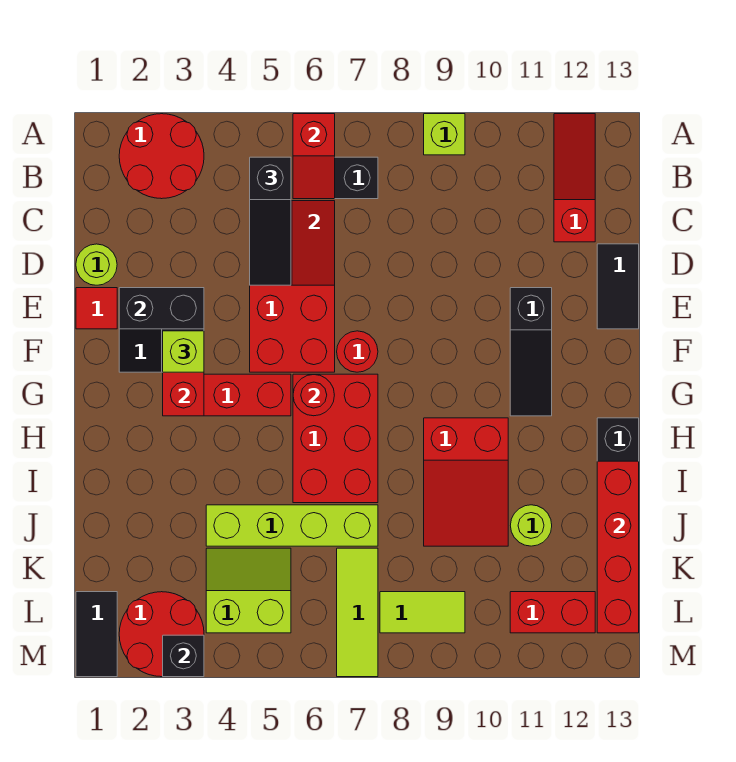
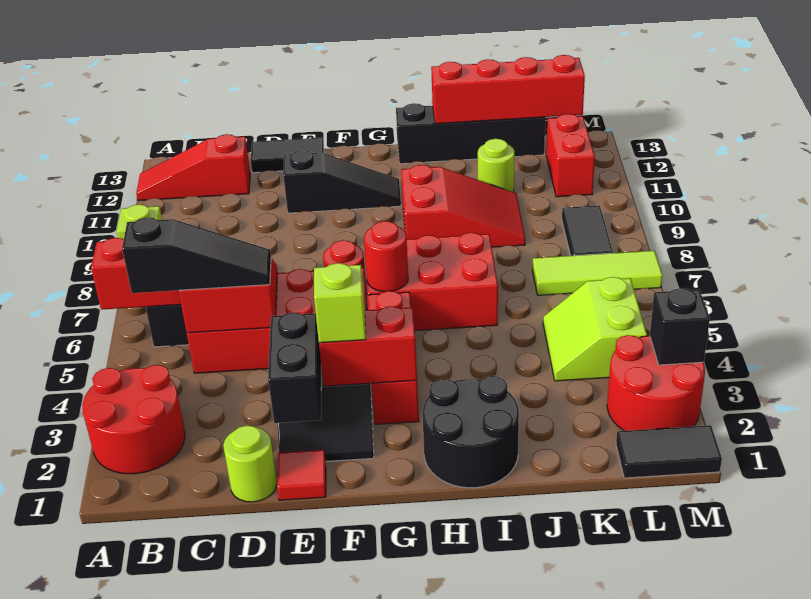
none -> black 2x2 round brick [422,376,519,488]
lime 1x4 brick [206,505,378,546] -> none
lime 1x2 tile [380,592,465,633] -> black 1x2 tile [562,205,613,256]

